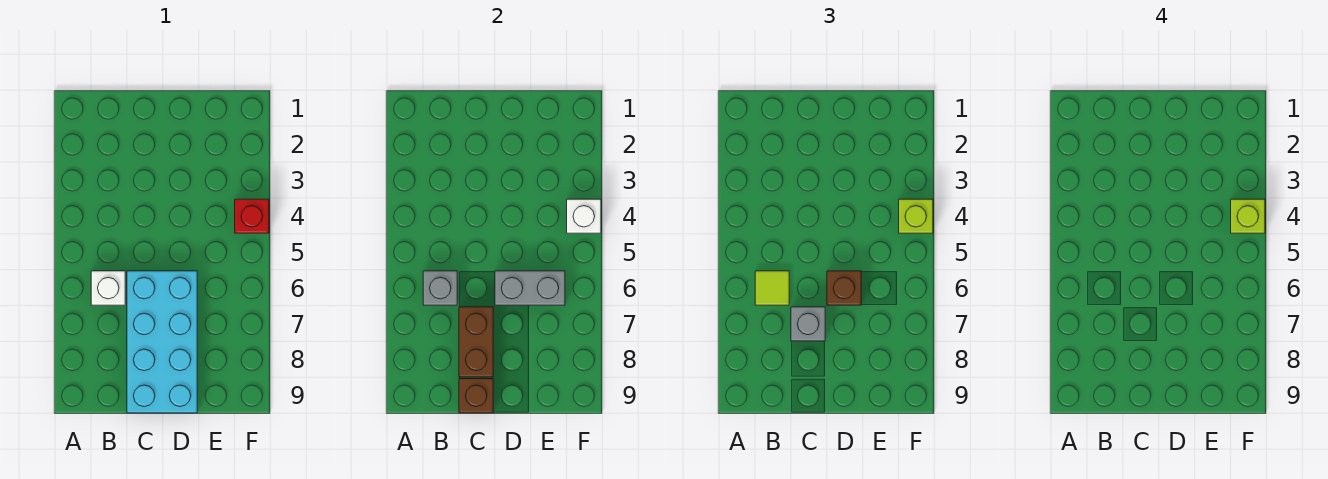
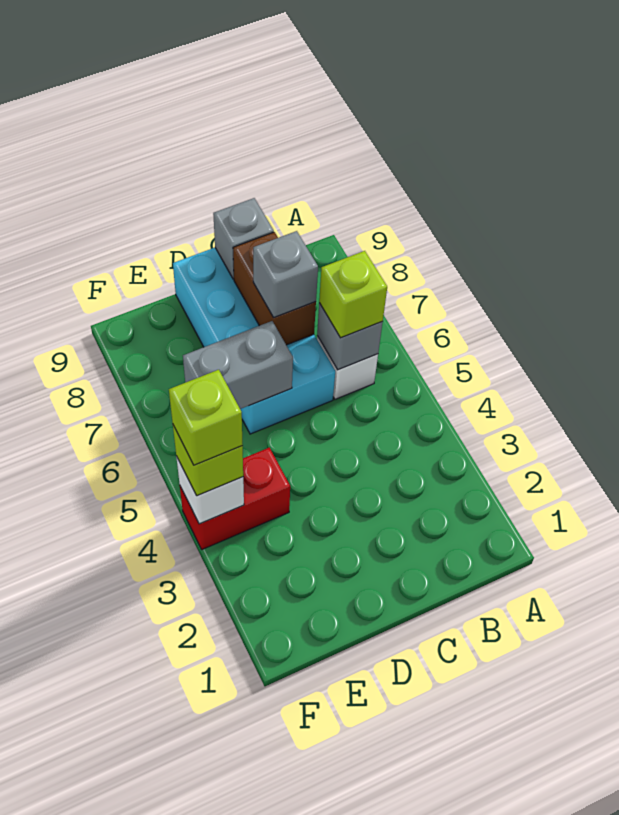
lime 1x1 tile [755,271,789,305] -> lime 1x1 brick [319,251,387,338]
brown 1x1 brick [459,379,493,413] -> grey 1x1 brick [213,198,274,279]
brown 1x1 brick [827,271,861,305] -> none
red 1x1 brick [235,199,269,233] -> red 1x2 brick [180,447,290,549]

